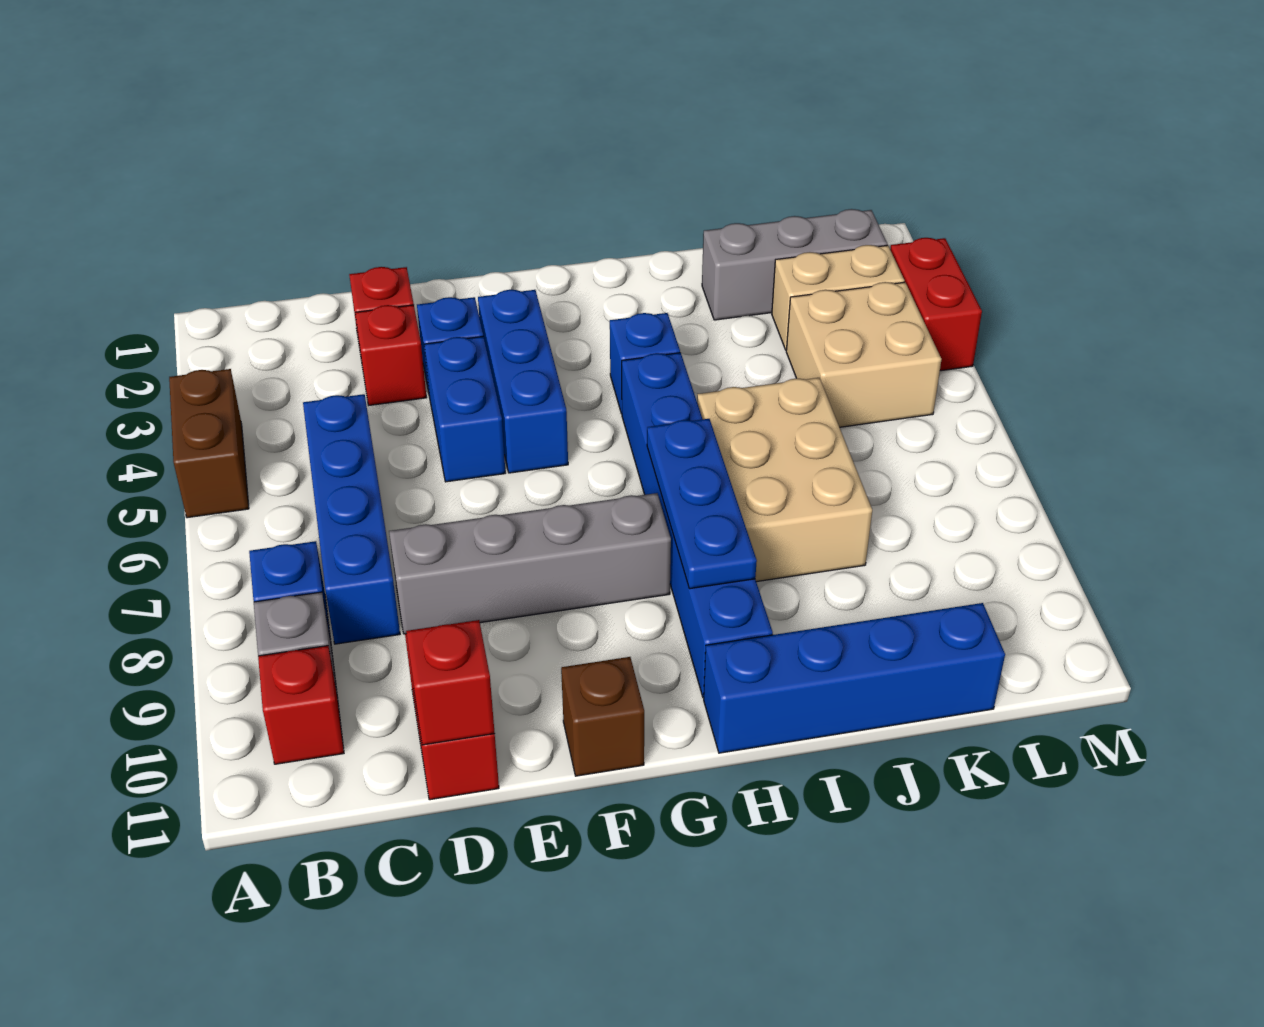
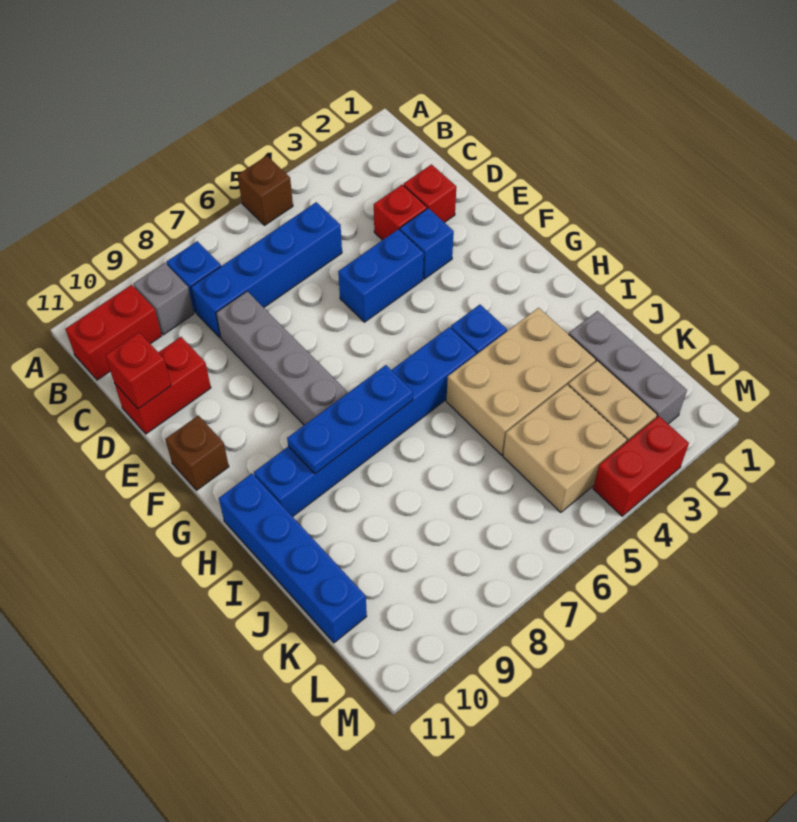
brown 1x2 brick [169,369,249,518] -> brown 1x1 brick [238,156,293,225]
red 1x1 brick [258,646,344,764] -> red 1x2 brick [65,285,162,380]
blue 1x3 brick [478,290,568,473] -> none
tan 2x3 brick [697,378,872,582] -> tan 2x3 brick moved to [446,308,596,455]

